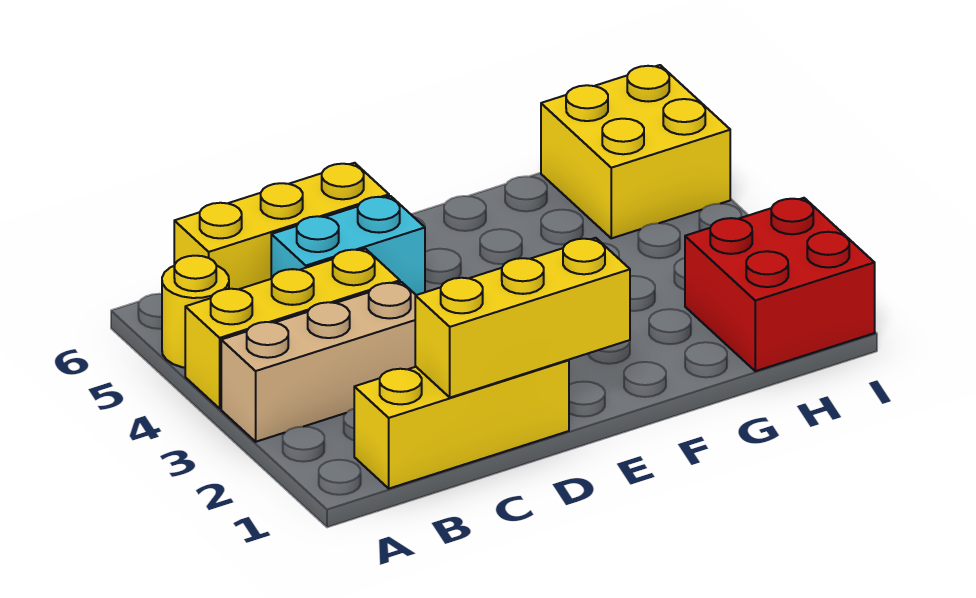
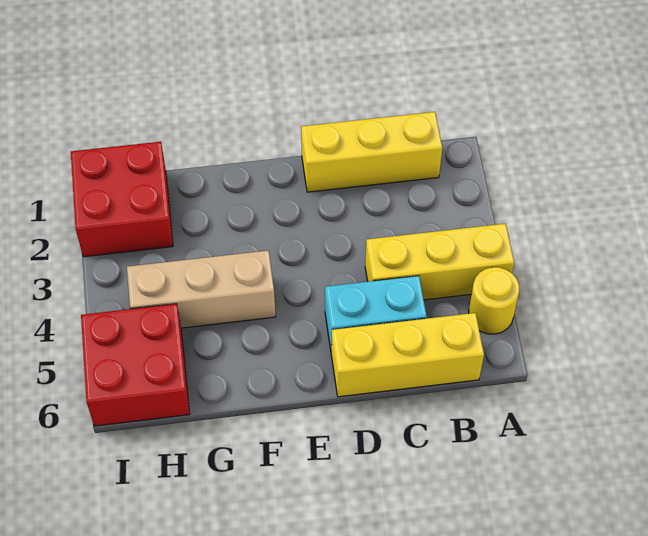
tan 1x3 brick [221,282,416,442] -> tan 1x3 brick moved to [127,250,276,328]
yellow 1x3 brick [415,238,630,398] -> none
yellow 2x2 brick [541,65,730,238] -> red 2x2 brick [81,304,190,426]

